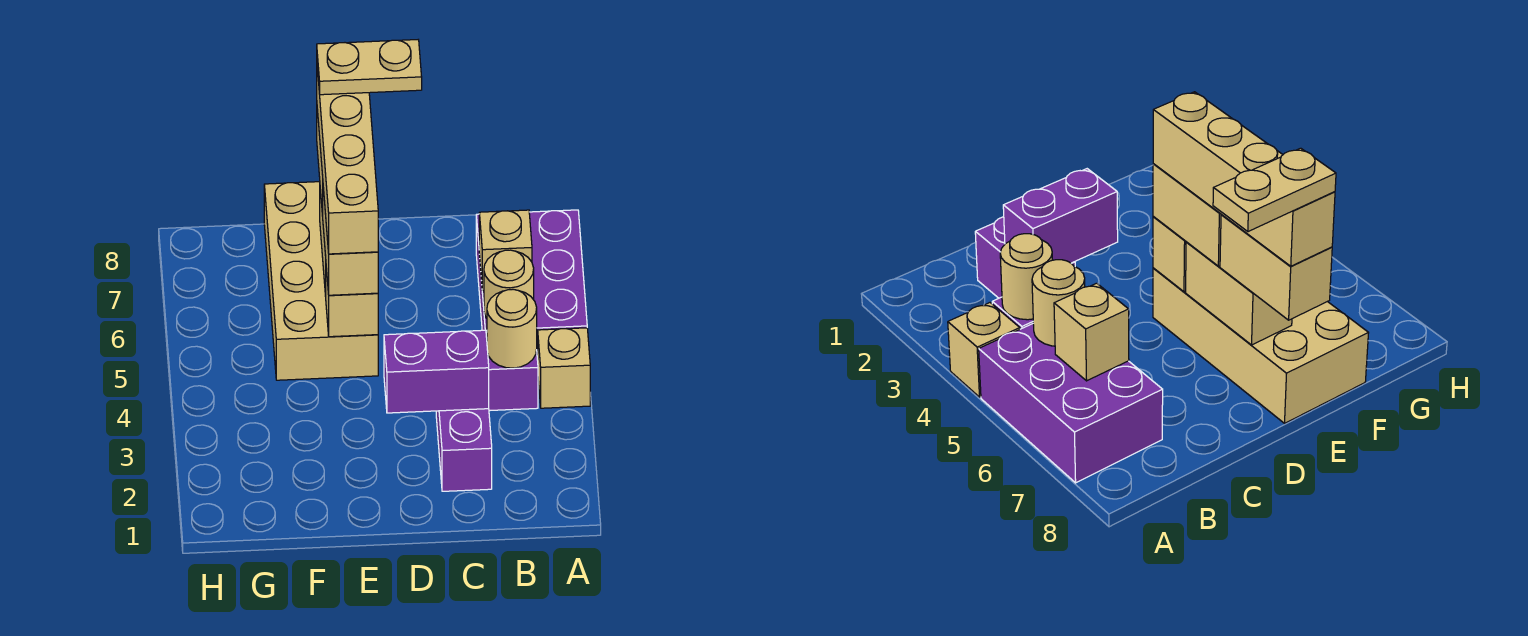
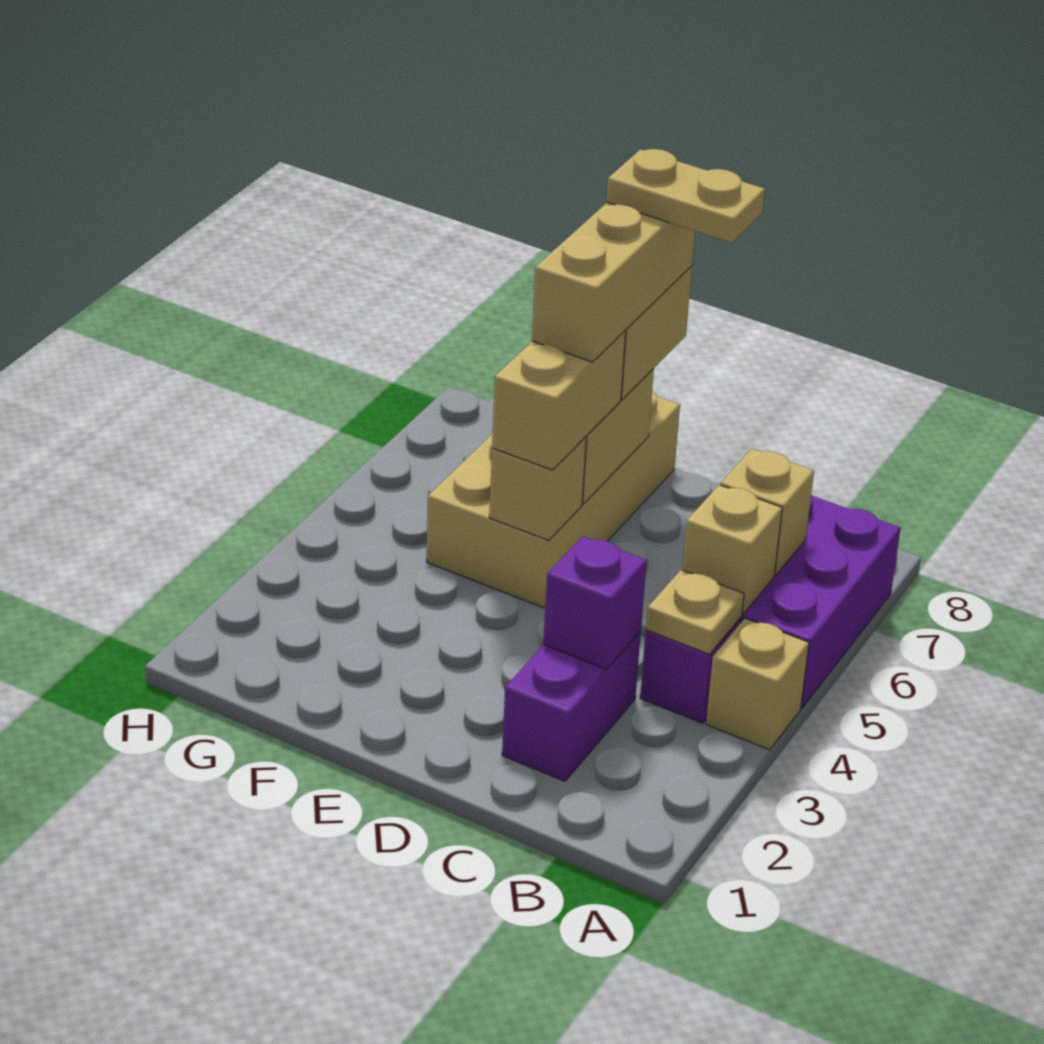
tan 1x1 round brick [487,289,537,368] -> tan 1x1 plate [646,570,744,654]
tan 1x1 round brick [484,250,534,318] -> tan 1x1 brick [682,485,782,614]
purple 1x2 brick [384,330,489,413] -> purple 1x1 brick [543,536,647,669]
tan 1x4 brick [317,68,378,254] -> tan 1x3 brick [532,203,695,362]

